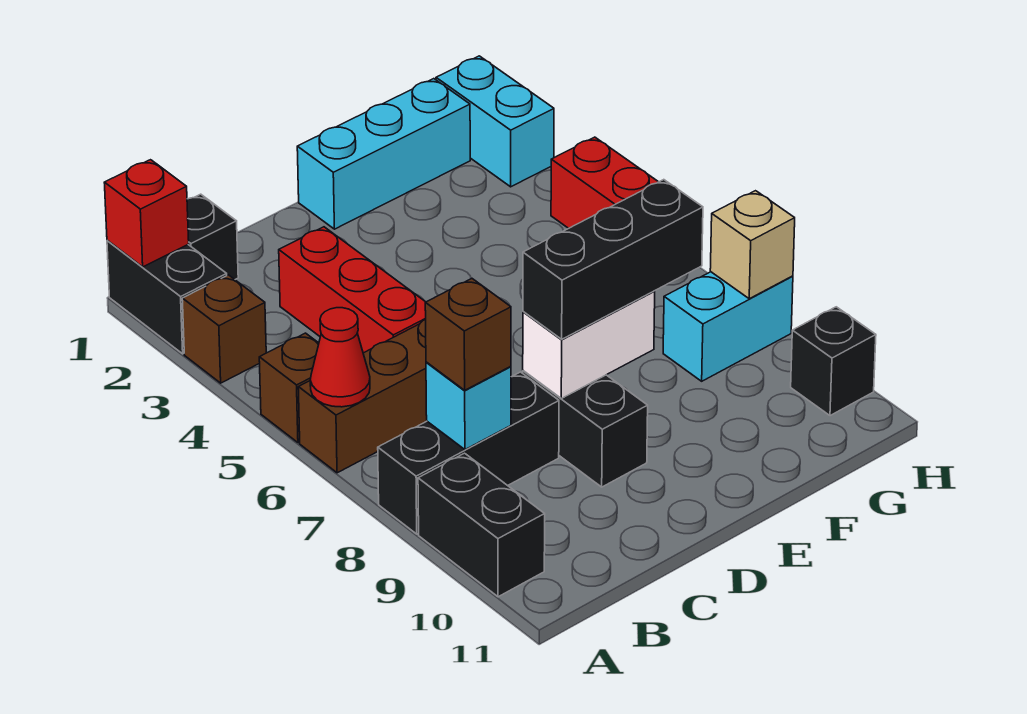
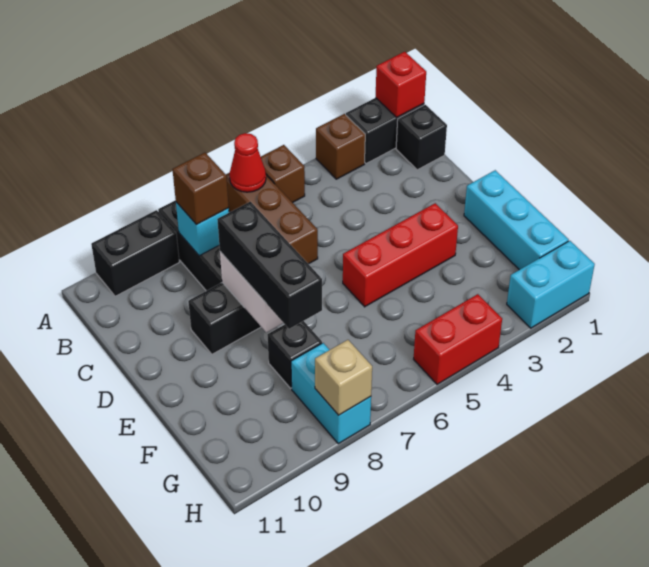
red 1x3 brick [279,227,426,353] -> red 1x3 brick moved to [343,203,458,307]
black 1x1 brick [791,307,876,416] -> black 1x1 brick moved to [267,321,322,388]

